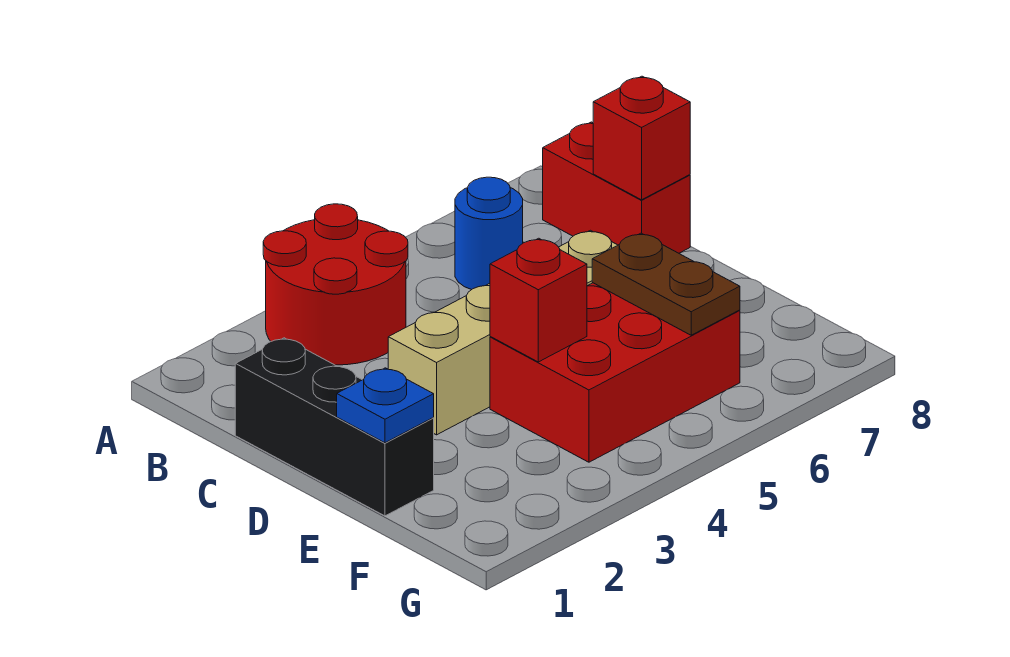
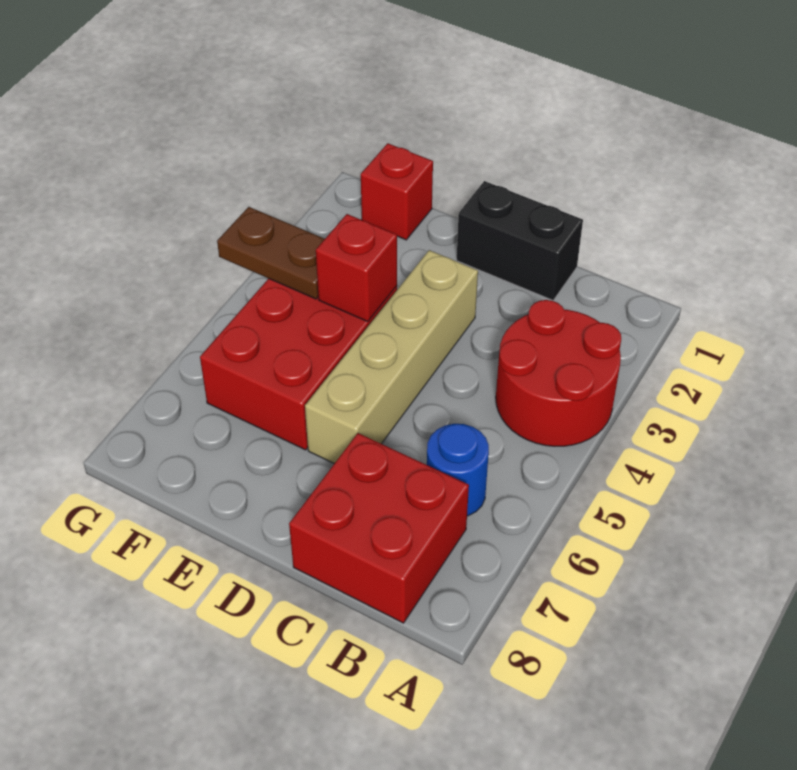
red 1x2 brick [543,122,690,253] -> red 2x2 brick [289,433,469,623]
black 1x3 brick [235,338,434,516] -> black 1x2 brick [457,181,583,300]
red 1x1 brick [593,76,690,200] -> red 1x1 brick moved to [361,143,433,240]
blue 1x1 plate [337,368,434,443] -> none
brown 1x2 plate [592,233,740,335] -> brown 1x2 plate moved to [217,207,325,299]

